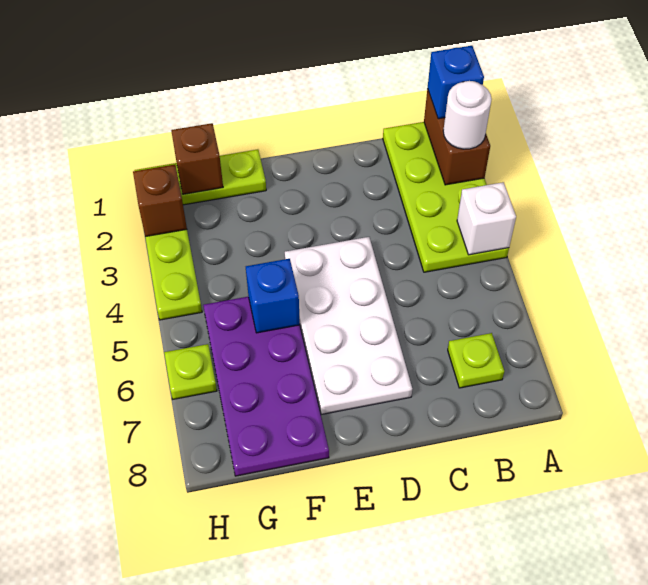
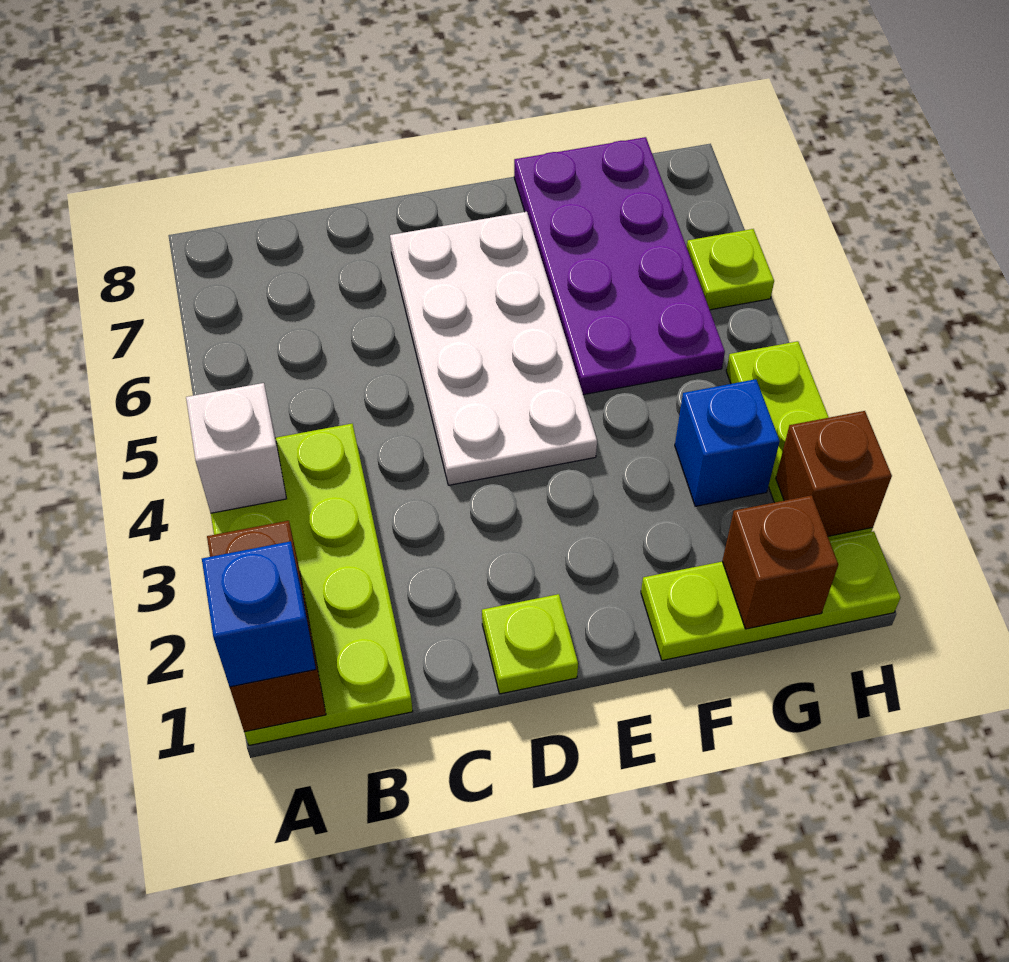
white 1x1 round brick [443,81,492,149] -> none
lime 1x1 plate [448,333,504,388] -> lime 1x1 plate moved to [482,594,578,694]
blue 1x1 brick [246,259,300,333] -> blue 1x1 brick moved to [675,379,780,506]

